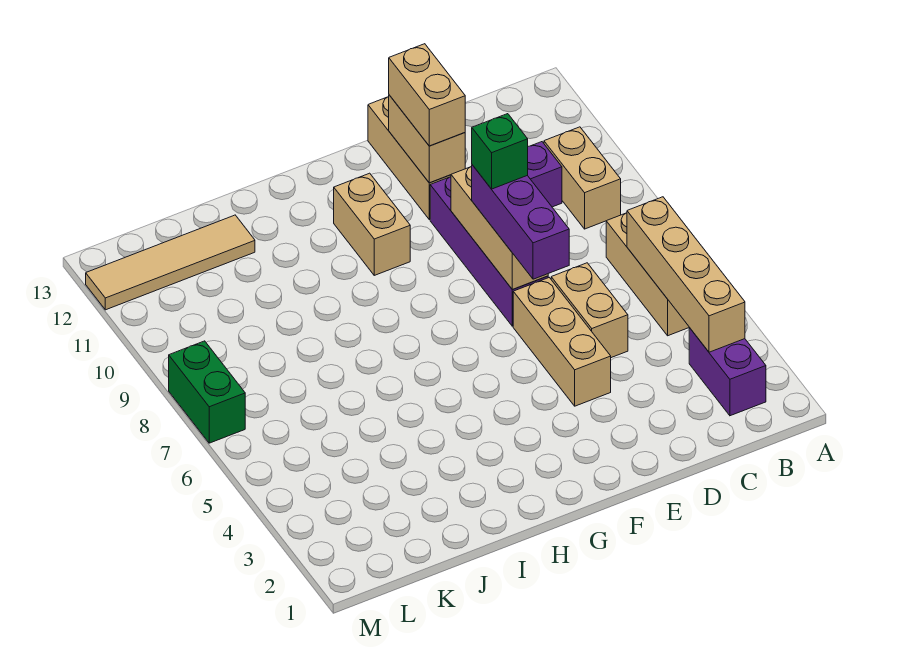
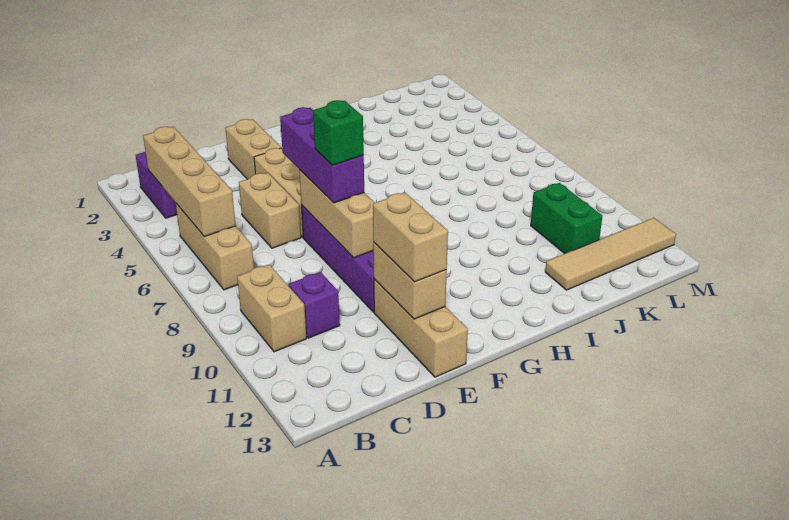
tan 1x2 brick [334,173,410,275] -> tan 1x2 brick moved to [225,119,281,179]
green 1x2 brick [169,341,245,443] -> green 1x2 brick moved to [531,183,602,254]

